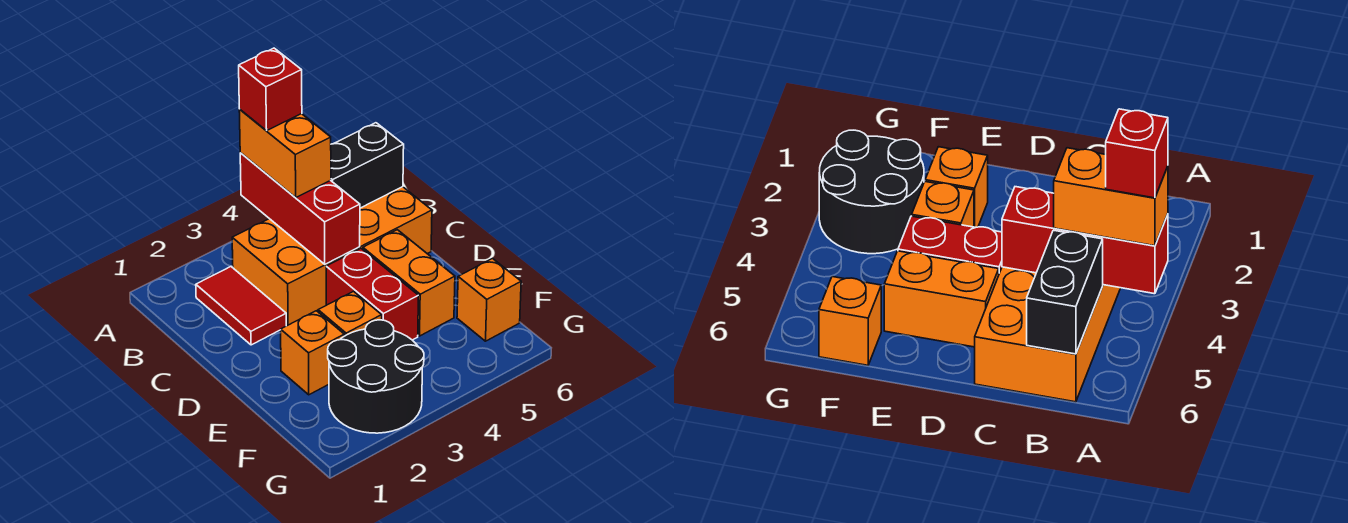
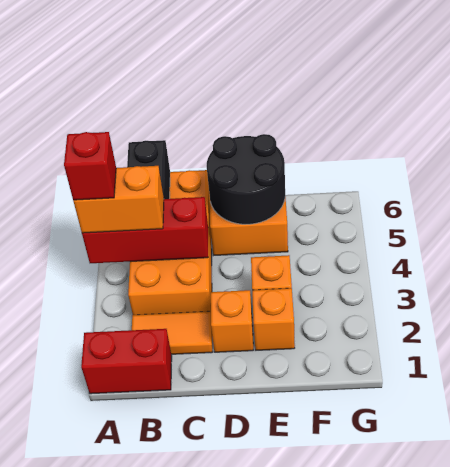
red 1x2 tile [196,267,286,345] -> orange 1x2 tile [132,311,212,354]
red 1x2 brick [326,249,418,340] -> red 1x2 brick moved to [81,329,172,394]
black 2x2 round brick [328,320,424,433] -> black 2x2 round brick moved to [207,134,285,224]
orange 1x1 brick [457,259,521,341] -> orange 1x1 brick moved to [211,290,253,352]

